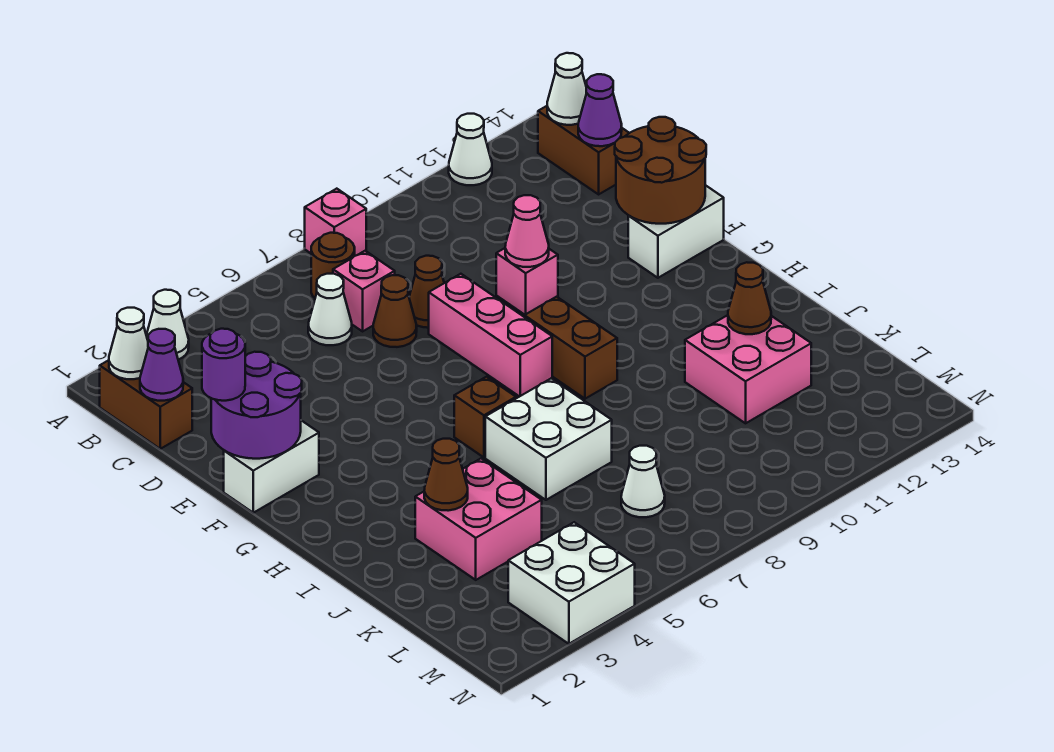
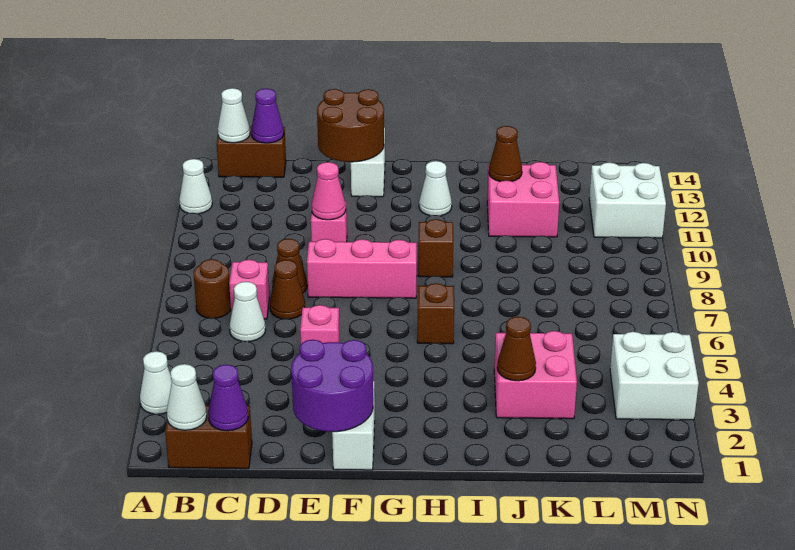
pink 1x1 brick [305,189,366,256] -> pink 1x1 brick moved to [300,305,340,344]
purple 1x1 round brick [202,329,245,401] -> none
brown 1x2 brick [525,297,617,399] -> brown 1x1 brick [418,219,453,277]
white 2x2 brick [485,378,612,500] -> white 2x2 brick moved to [589,163,666,238]
white 1x1 cone [621,446,665,517] -> white 1x1 cone moved to [419,161,452,216]

